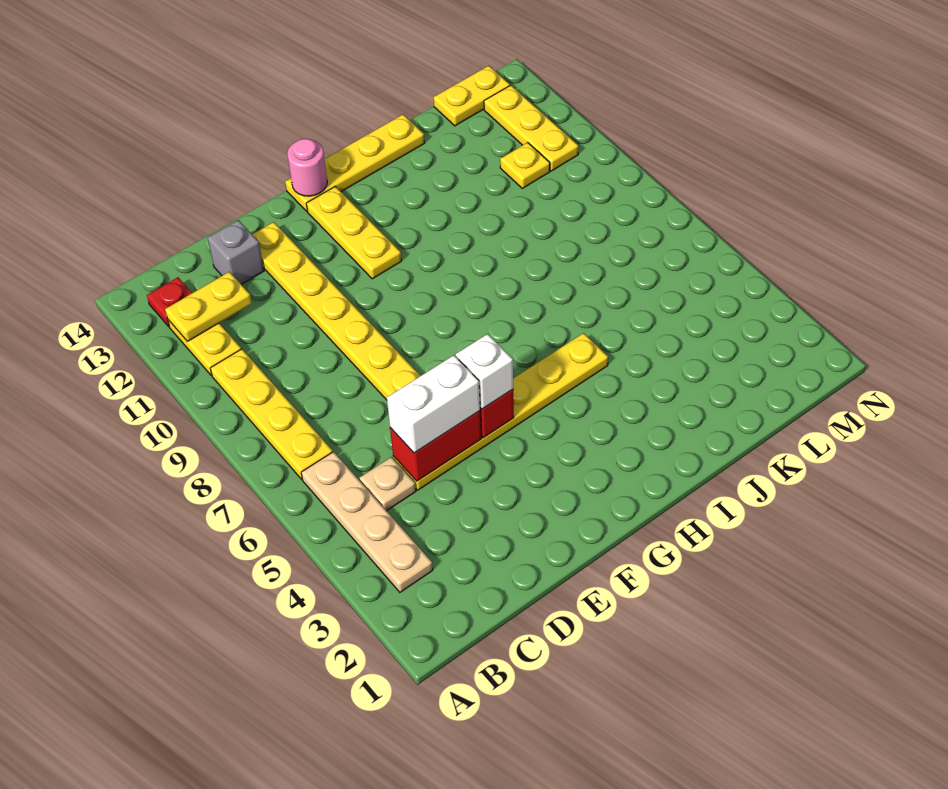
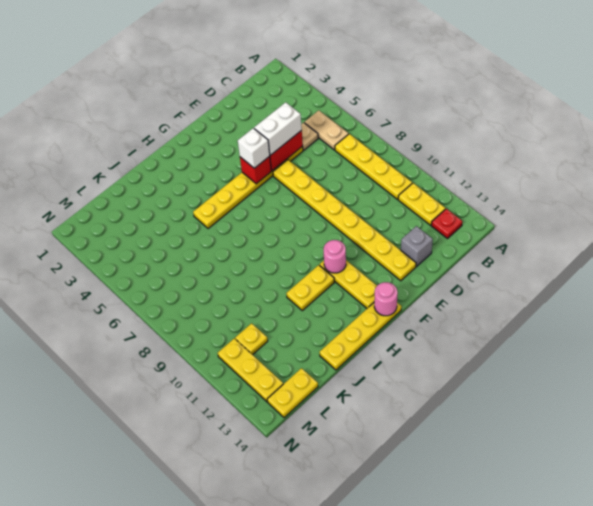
tan 1x4 plate [301,452,433,592] -> tan 1x2 plate [304,110,349,150]
yellow 1x2 plate [165,272,252,341] -> yellow 1x2 plate moved to [286,265,335,311]
none -> pink 1x1 round brick [324,240,346,273]

